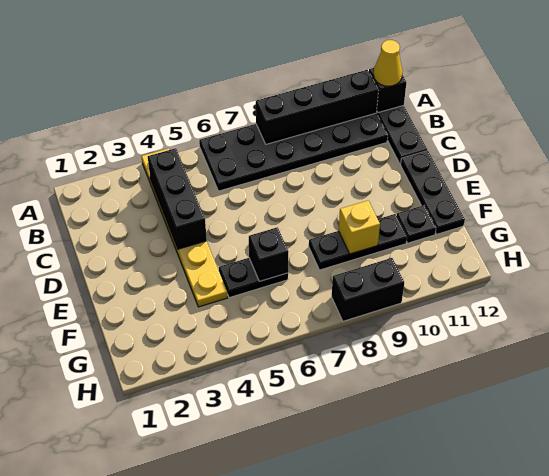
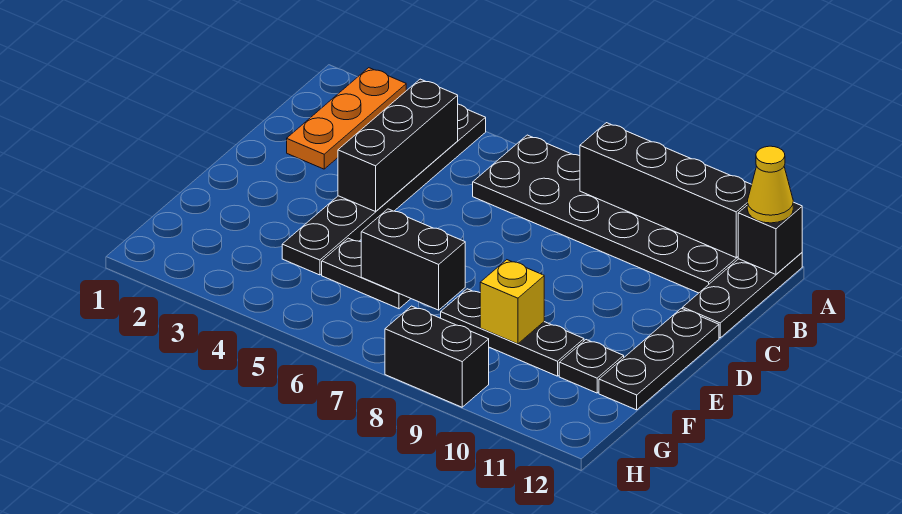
none -> orange 1x3 plate [287,68,406,169]
yellow 1x6 plate [141,148,227,307] -> black 1x6 plate [282,104,486,275]
black 1x1 brick [249,227,289,281] -> black 1x2 brick [361,209,465,310]

